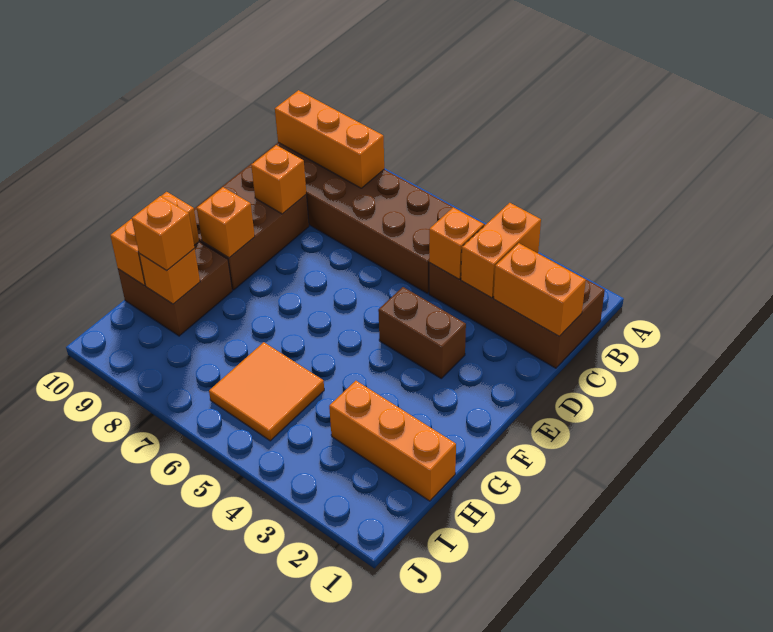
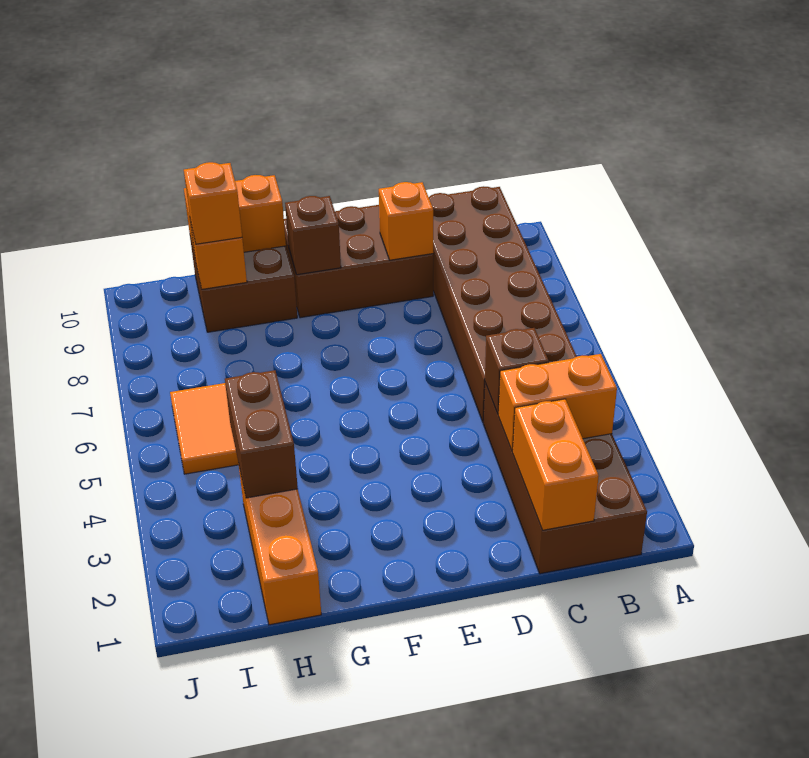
orange 1x3 brick [275,90,384,188] -> none
orange 1x1 brick [429,207,484,279] -> brown 1x1 brick [485,328,549,414]
brown 1x2 brick [378,287,466,378] -> brown 1x2 brick moved to [225,370,298,498]
orange 1x1 brick [197,187,255,258] -> brown 1x1 brick [285,196,341,275]

